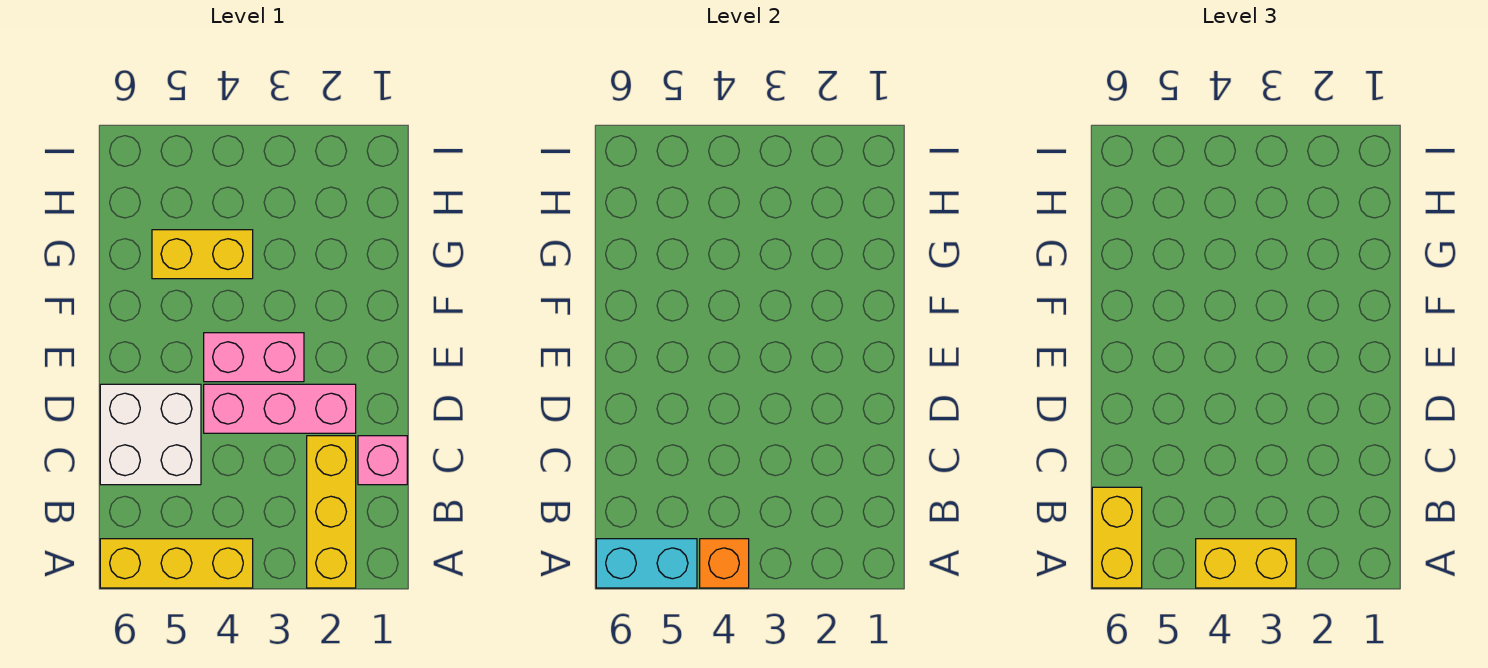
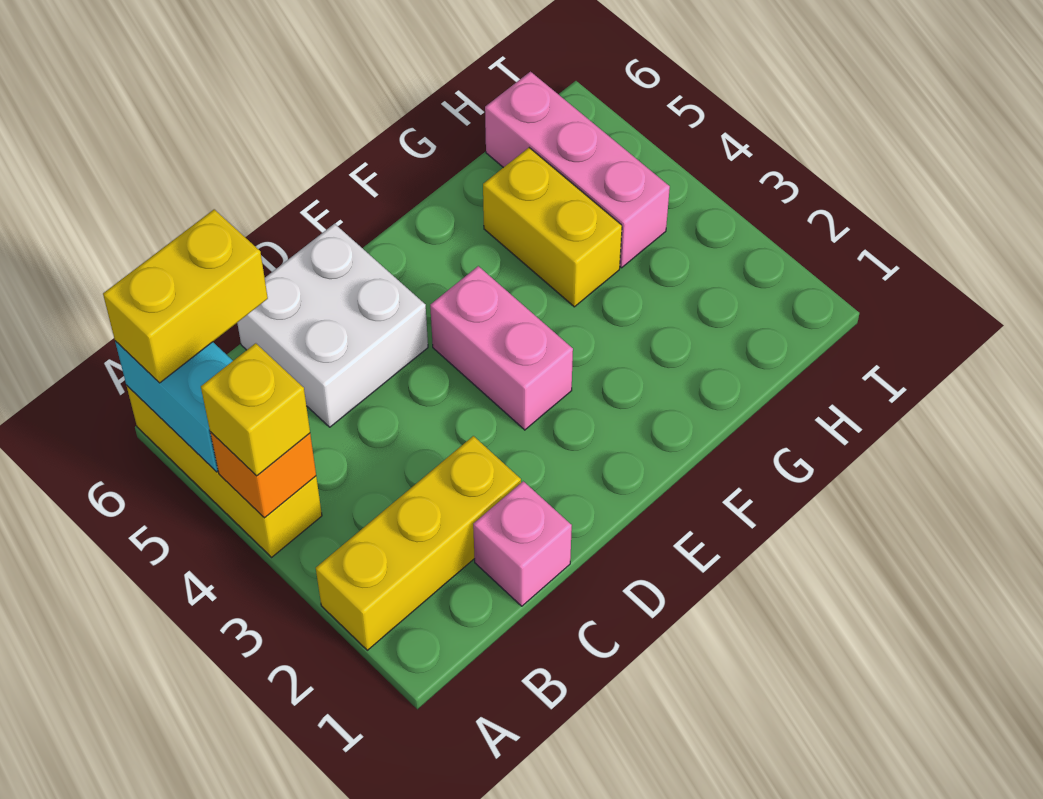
yellow 1x2 brick [1196,539,1296,588] -> yellow 1x1 brick [201,343,310,476]
pink 1x3 brick [204,384,356,433] -> pink 1x3 brick moved to [485,72,670,268]

